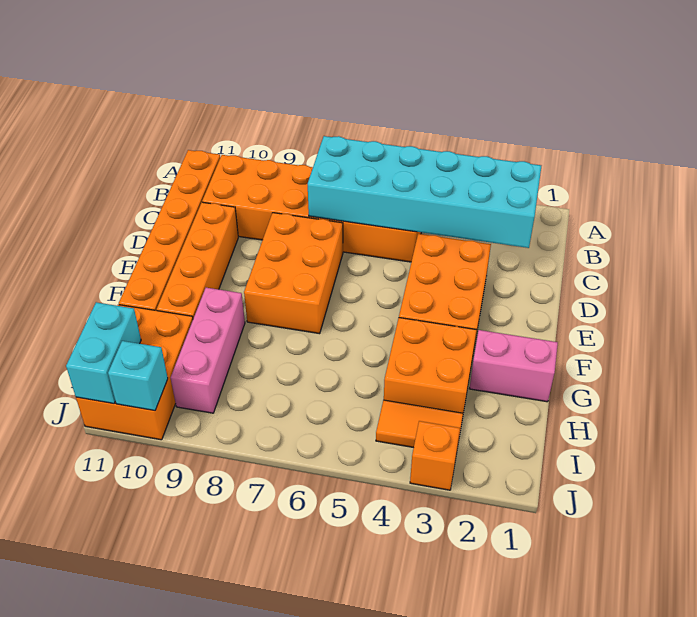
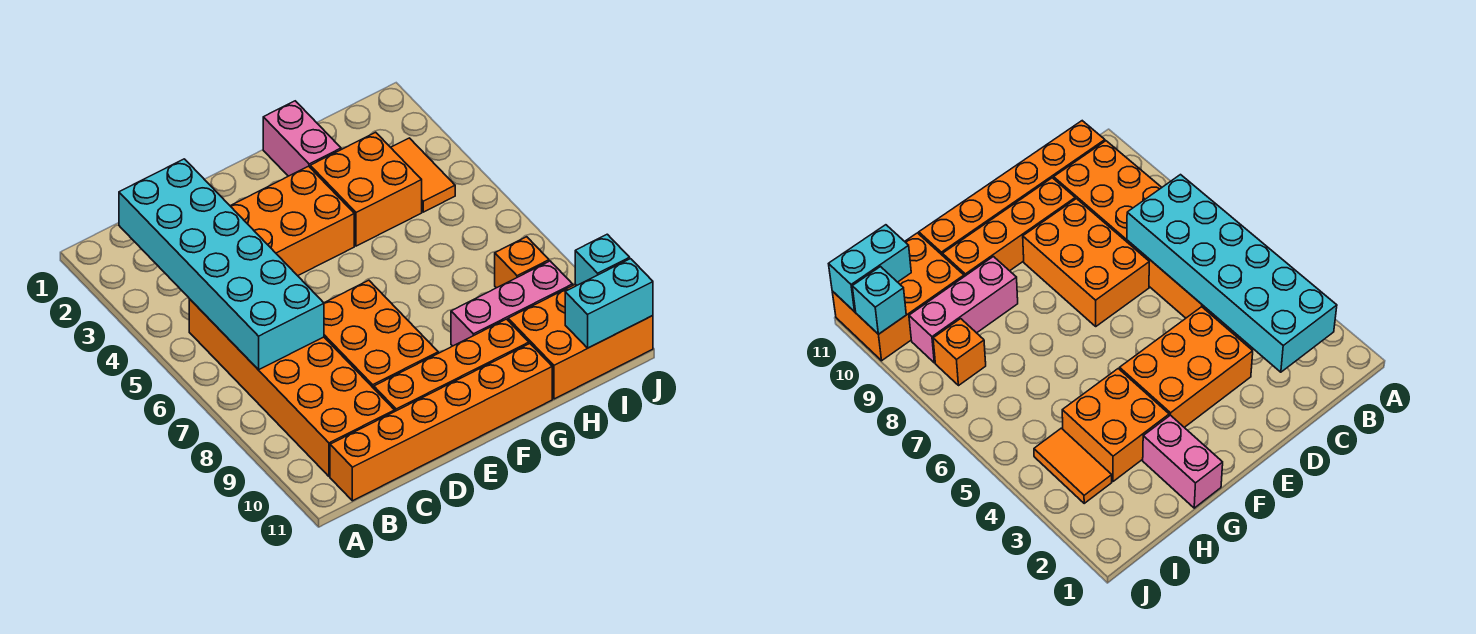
orange 2x3 brick [244,213,343,334] -> orange 2x3 brick turned to [324,280,438,388]
orange 1x1 brick [410,421,460,490] -> orange 1x1 brick moved to [495,237,549,288]

